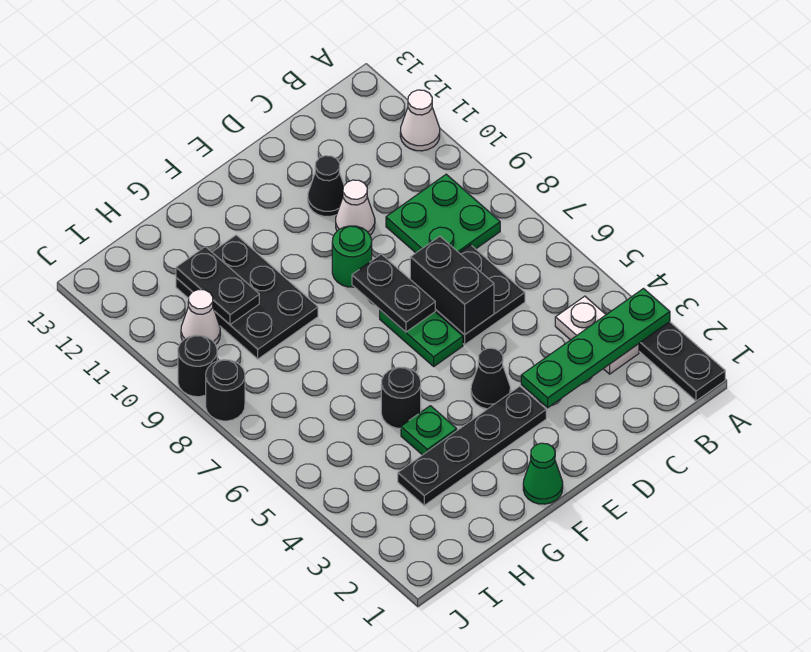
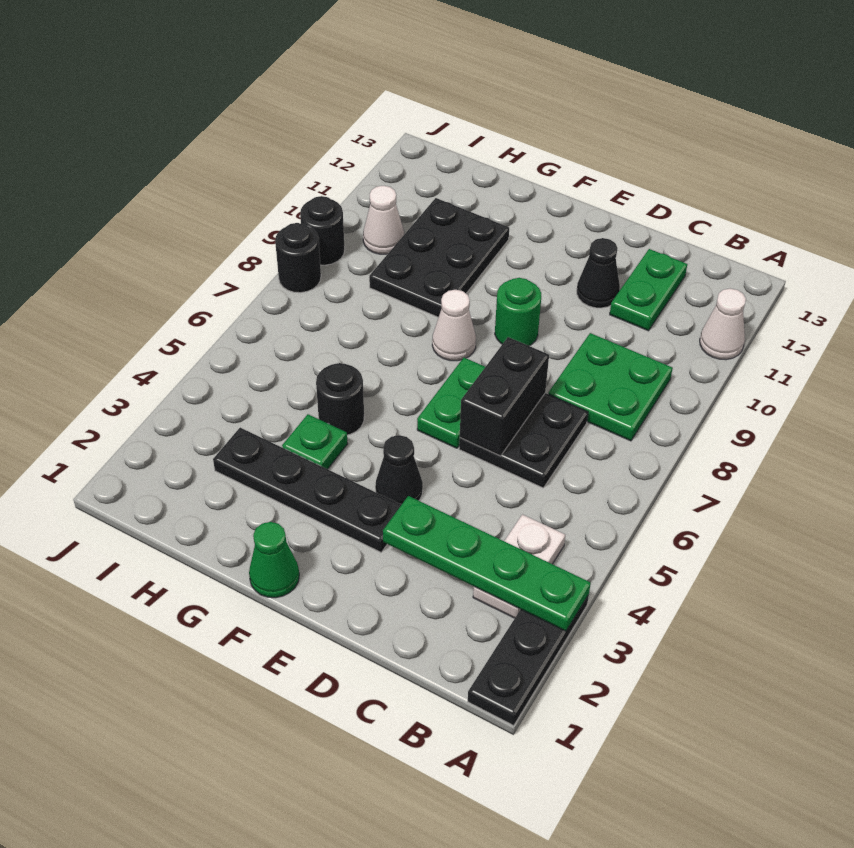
none -> green 1x2 plate [610,249,687,331]
white 1x1 cone [336,180,375,235] -> white 1x1 cone moved to [432,290,476,361]
black 1x2 plate [352,254,436,332] -> none
black 1x2 plate [176,247,259,325] -> none

